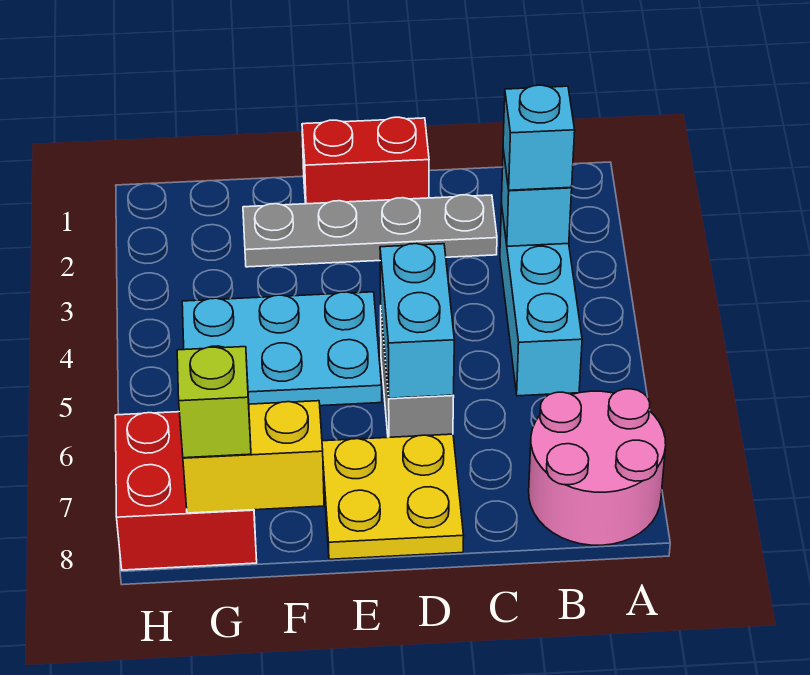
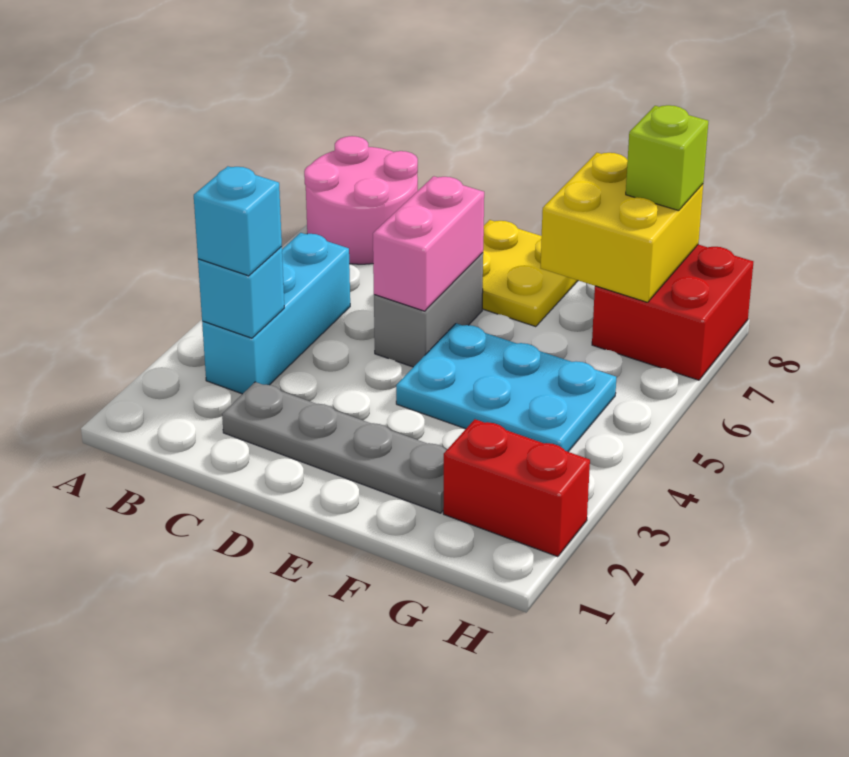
red 1x2 brick [302,117,429,204] -> red 1x2 brick moved to [443,419,590,557]
cyan 1x2 brick [380,244,454,398] -> pink 1x2 brick [373,176,484,311]
yellow 1x2 brick [183,401,324,513] -> yellow 2x2 brick [541,153,703,302]

